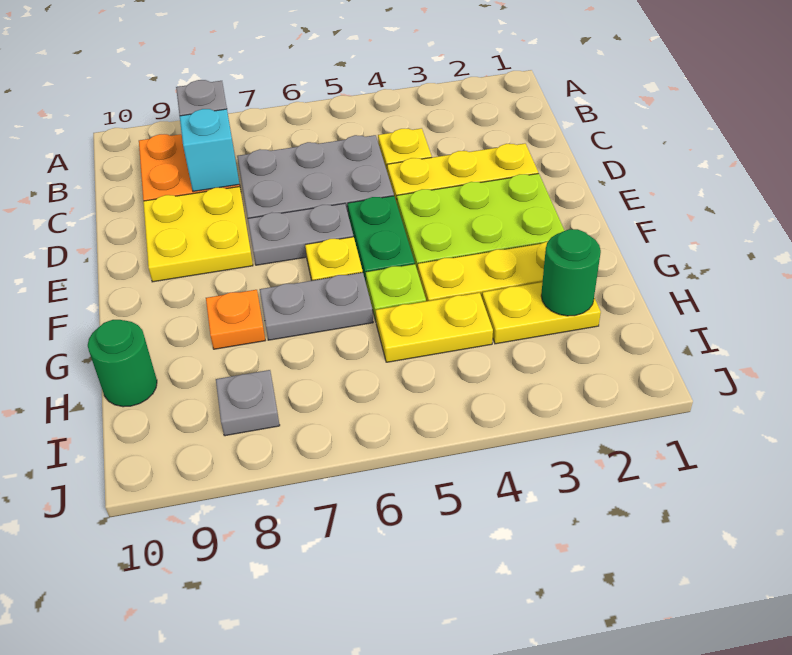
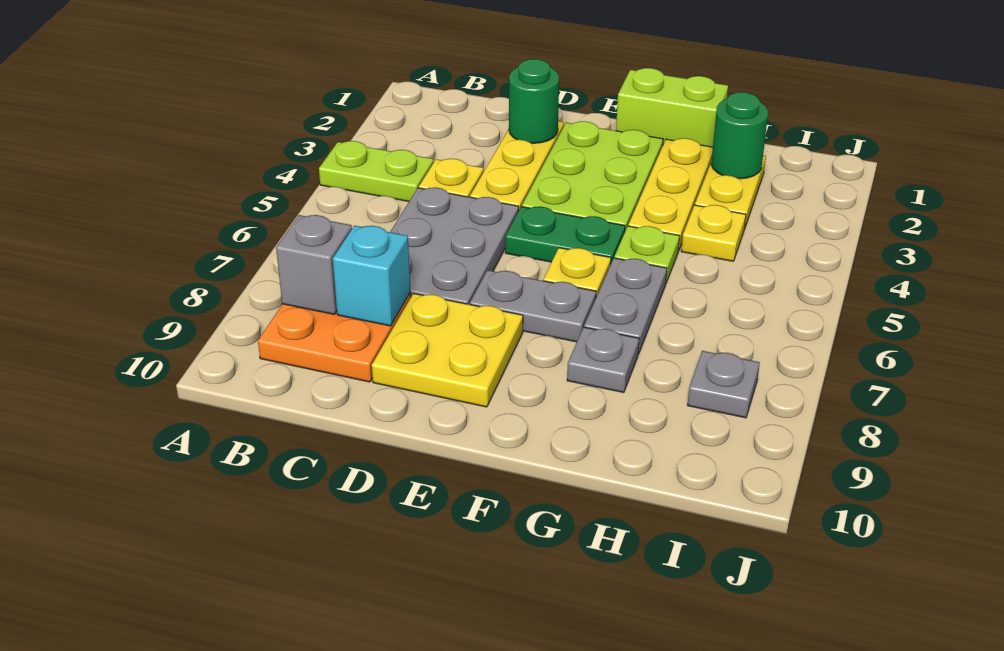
none -> lime 1x2 plate [319,141,434,201]
grey 1x2 plate [248,203,353,265] -> grey 1x2 plate turned to [470,270,596,342]
none -> lime 1x2 brick [616,68,728,147]
orange 1x1 plate [206,290,265,349] -> grey 1x1 plate [567,327,639,393]
yellow 1x2 plate [375,293,493,362] -> yellow 1x1 plate [681,205,746,261]
green 1x1 round brick [88,320,157,407] -> green 1x1 round brick moved to [509,59,559,143]

